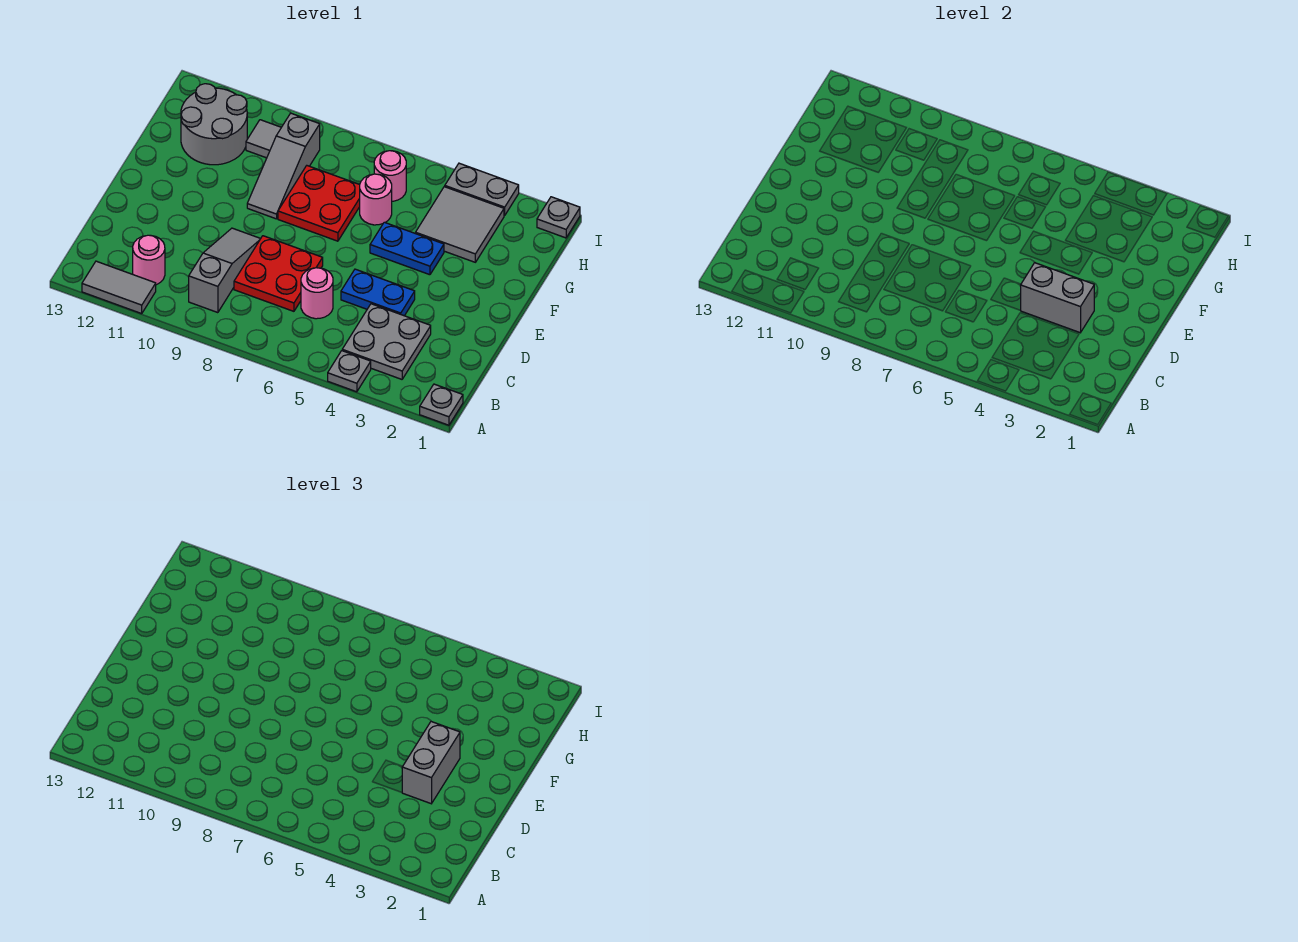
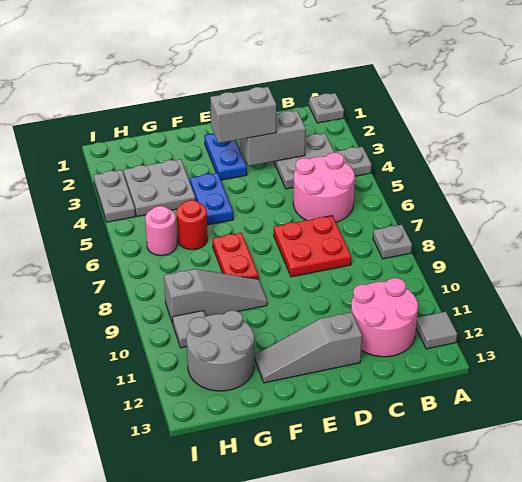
grey 1x2 tile [82,261,156,314] -> grey 1x1 tile [416,312,457,349]
grey 1x3 slope [189,228,261,313] -> grey 1x3 slope moved to [255,312,362,383]
pink 1x1 round brick [133,235,165,285] -> pink 2x2 round brick [351,278,418,357]
pink 1x1 round brick [301,268,333,319] -> pink 2x2 round brick [293,153,355,222]
grey 1x2 brick [1020,263,1094,333] -> grey 1x2 brick turned to [241,111,306,166]
blue 1x2 plate [341,269,415,316] -> blue 1x2 plate moved to [204,134,247,180]
red 2x2 plate [278,166,360,241] -> red 1x2 plate [213,233,258,279]
grey 2x2 tile [416,187,504,262] -> grey 2x2 plate [124,159,195,217]
pink 1x1 round brick [360,174,392,225] -> red 1x1 round brick [176,200,208,250]
grey 1x1 plate [537,197,580,238] -> grey 1x1 plate moved to [373,225,412,259]

